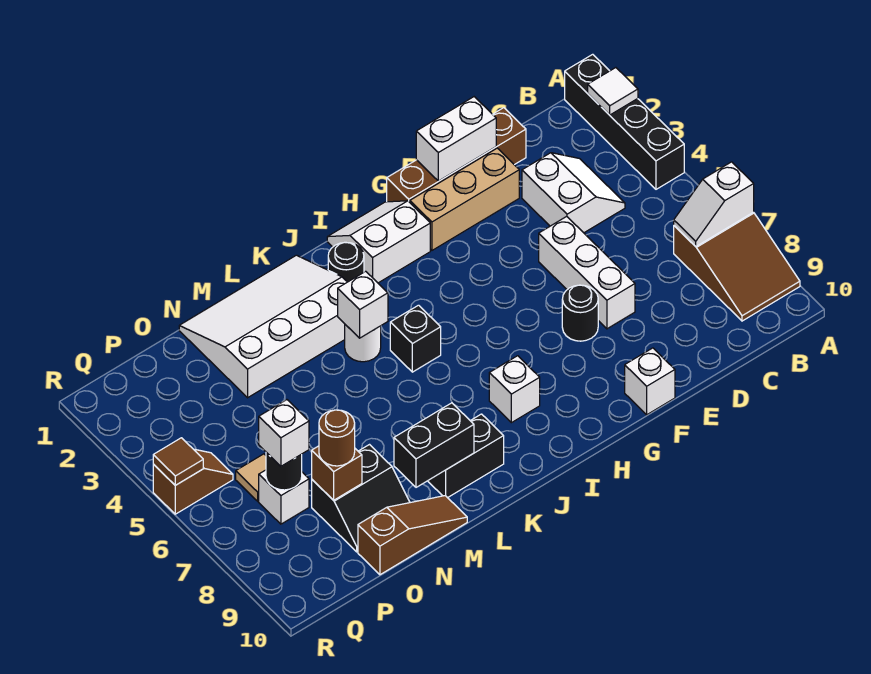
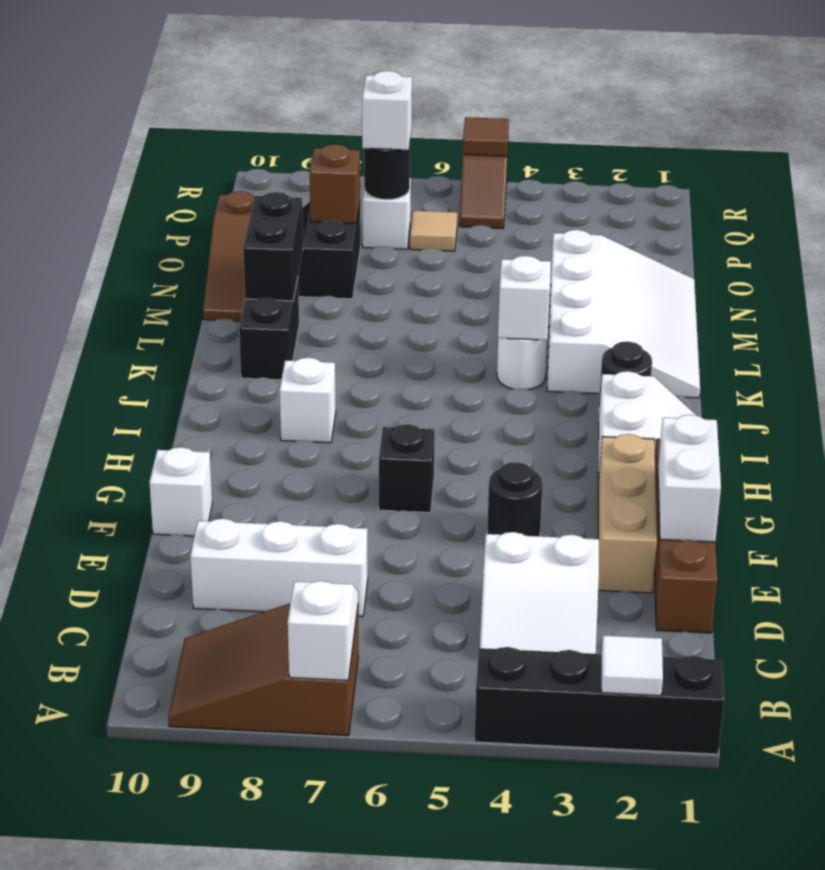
white 1x3 brick [539,216,635,329] -> white 1x3 brick moved to [190,519,368,617]
black 1x1 round brick [562,285,598,341] -> black 1x1 round brick moved to [487,462,543,536]
black 1x1 brick [390,305,441,372] -> black 1x1 brick moved to [379,424,435,513]
brown 1x1 round brick [319,410,355,466] -> none

